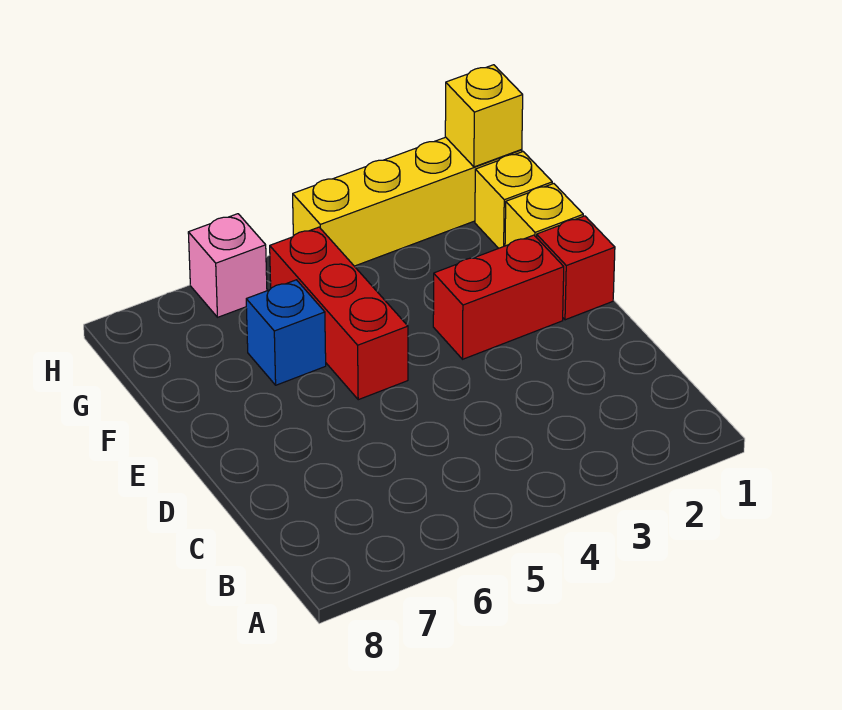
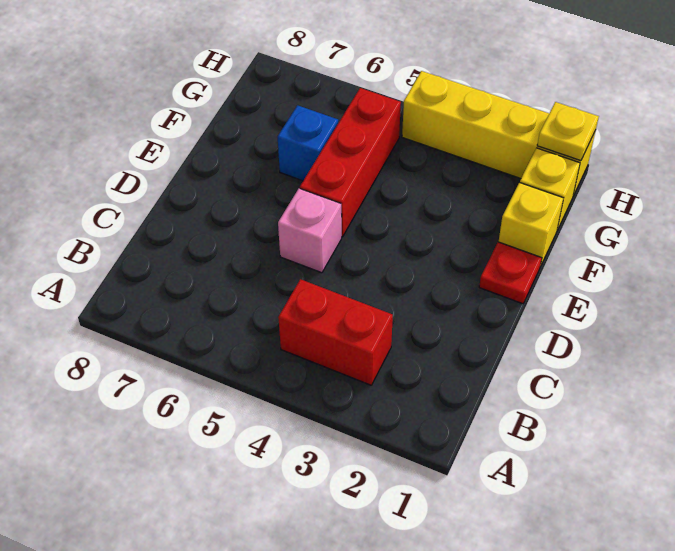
red 1x1 brick [536,216,615,320] -> red 1x1 plate [479,242,542,304]
red 1x2 brick [433,235,564,359] -> red 1x2 brick moved to [278,279,393,385]
yellow 1x1 brick [445,65,523,167] -> yellow 1x1 plate [537,102,599,161]
pink 1x1 brick [188,214,267,317] -> pink 1x1 brick moved to [278,188,342,273]

